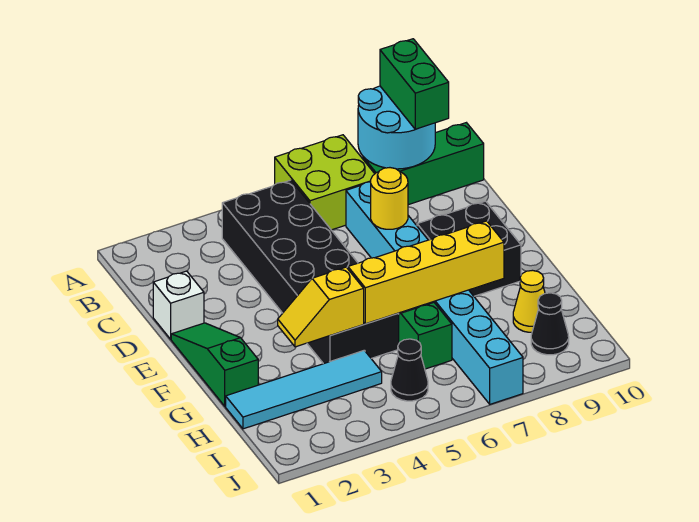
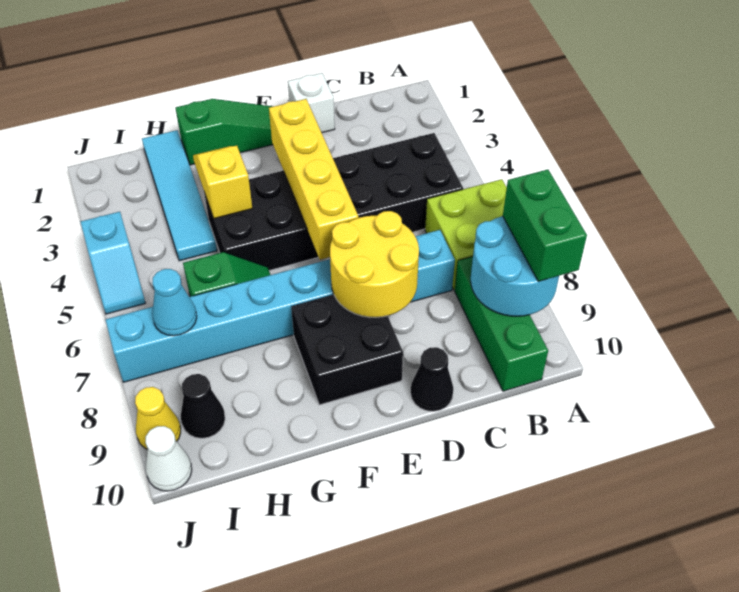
green 1x2 brick [380,39,449,129] -> green 1x2 brick turned to [503,169,587,282]
yellow 1x1 round brick [371,168,408,229] -> yellow 2x2 round brick [330,211,419,317]
yellow 1x4 brick [348,221,504,324] -> yellow 1x4 brick moved to [269,99,359,260]
yellow 1x1 cone [513,270,545,332] -> yellow 1x1 cone moved to [135,387,181,449]
black 1x1 cone [391,339,428,401] -> black 1x1 cone moved to [411,347,453,411]
none -> cyan 1x1 cone [152,269,197,336]
none -> cyan 1x2 slope [81,212,145,314]
none -> white 1x1 cone [145,426,192,491]

